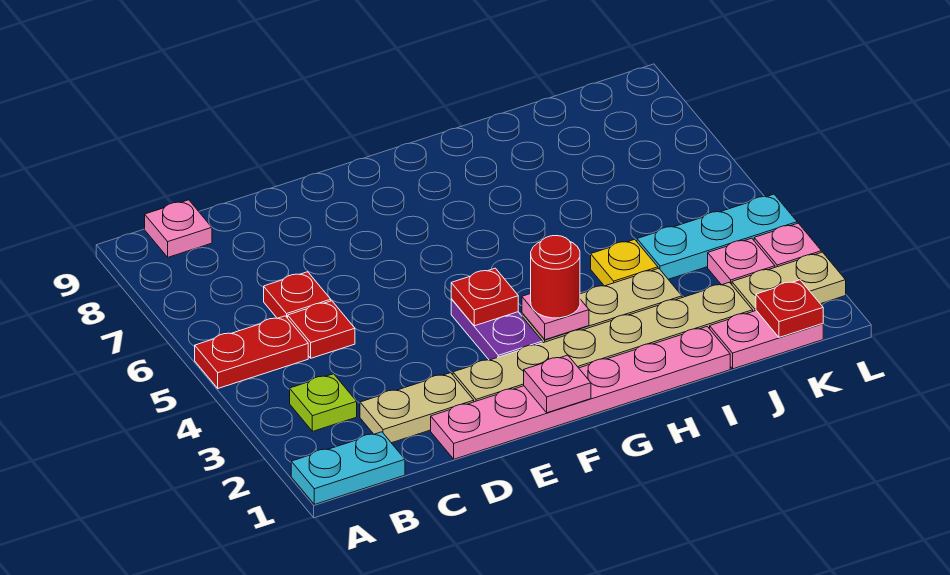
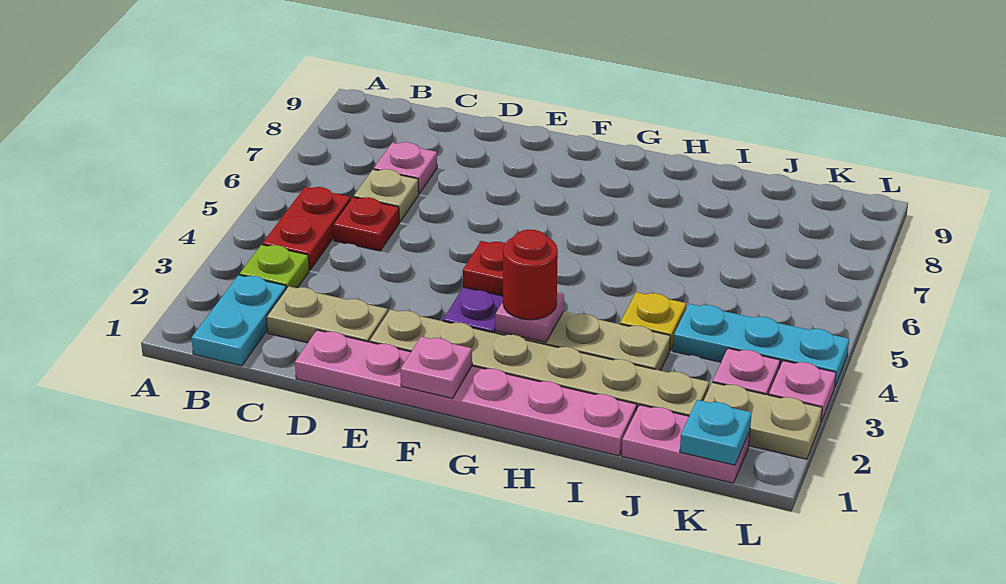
cyan 1x2 plate [291,432,405,504] -> cyan 1x2 plate turned to [191,275,286,366]
red 1x2 plate [195,316,308,388] -> red 1x2 plate turned to [262,187,351,270]
pink 1x1 plate [145,200,212,257] -> pink 1x1 plate moved to [374,142,437,194]
red 1x1 plate [264,272,331,318] -> tan 1x1 plate [354,169,419,222]
red 1x1 plate [756,280,823,337] -> cyan 1x1 plate [680,400,752,465]

